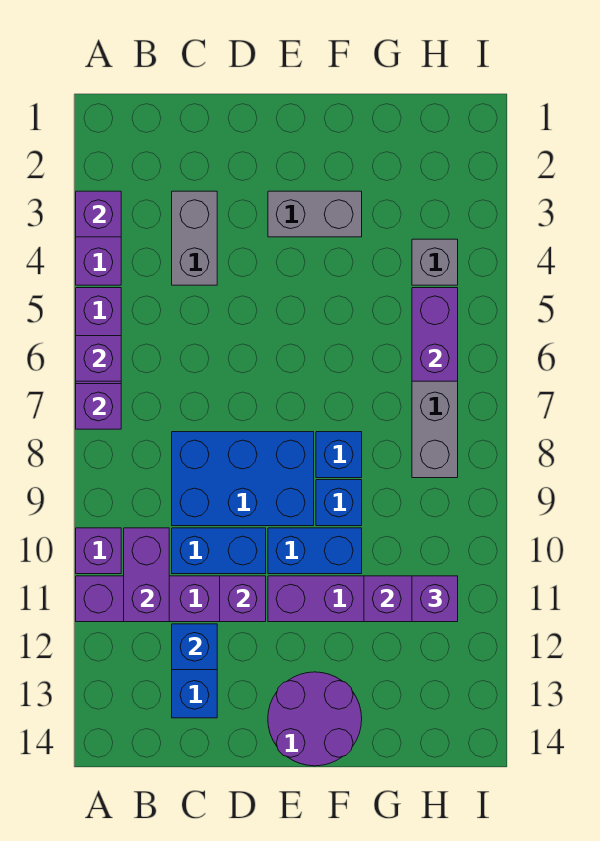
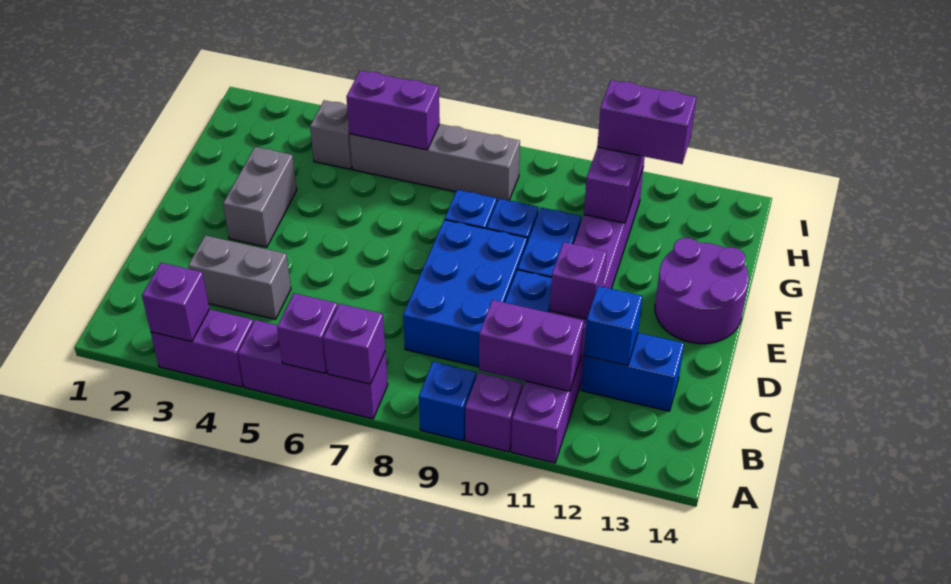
none -> blue 1x1 brick [419,362,476,441]
purple 1x1 brick [412,576,458,622] -> purple 1x2 brick [597,80,696,164]

